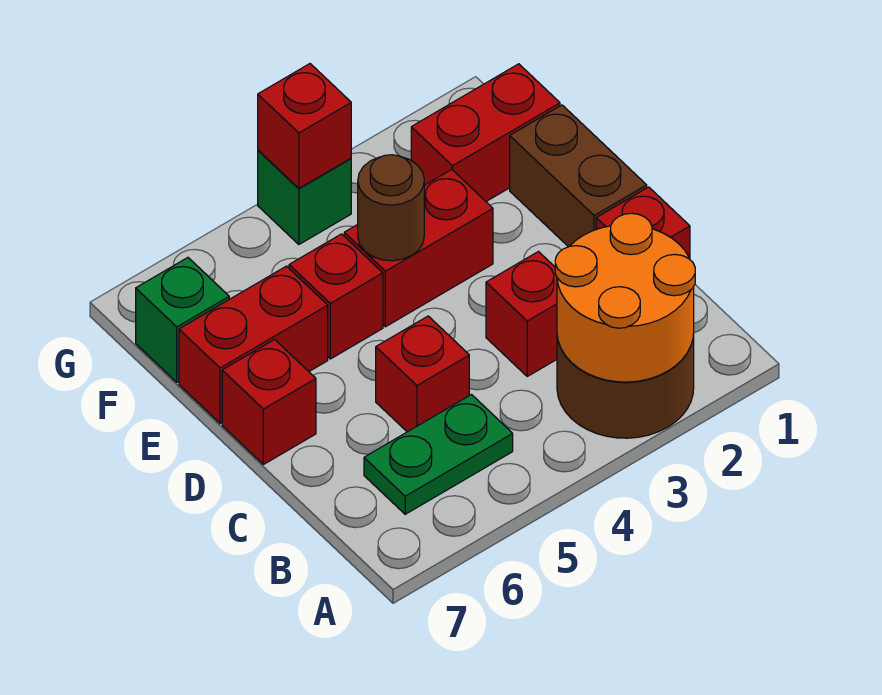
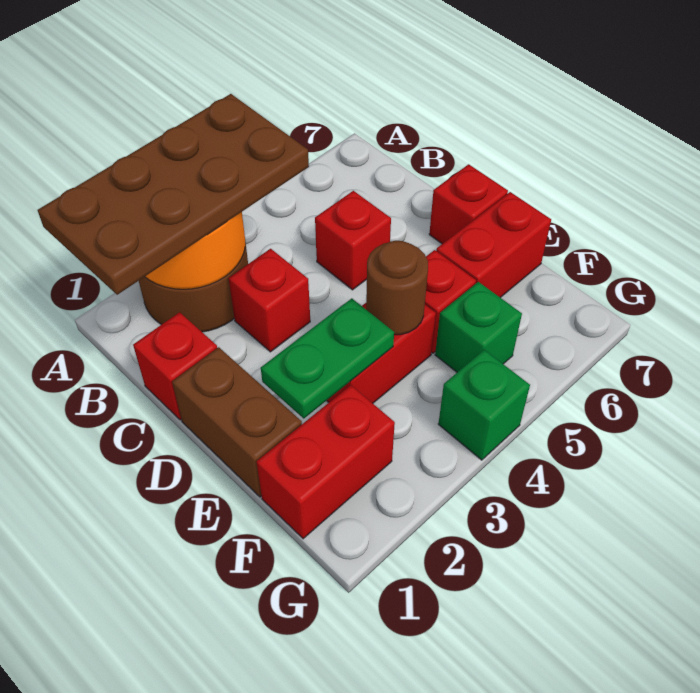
none -> brown 2x4 plate [38,94,309,295]
green 1x2 plate [364,395,513,514] -> green 1x2 plate moved to [261,298,394,418]
green 1x1 brick [136,258,229,382] -> green 1x1 brick moved to [435,282,522,372]
red 1x1 brick [258,64,351,188] -> none

